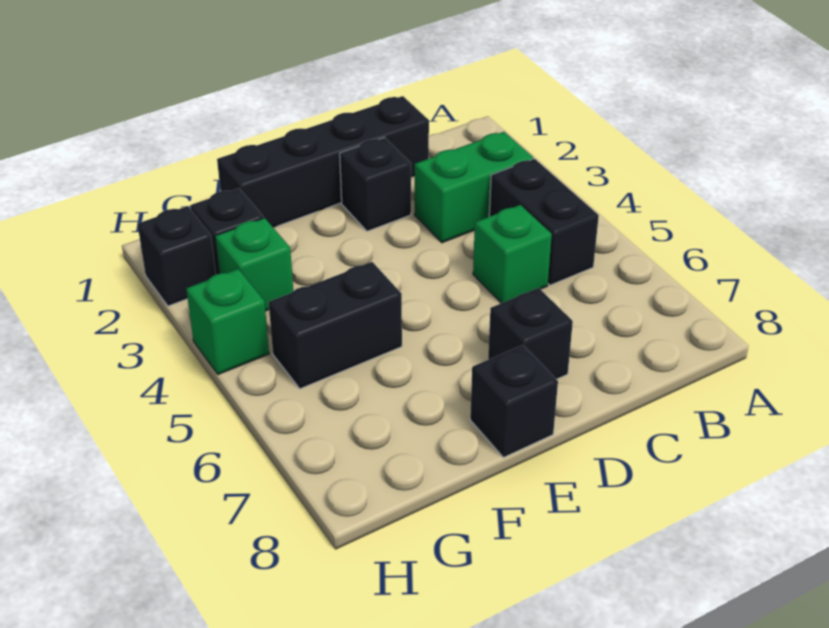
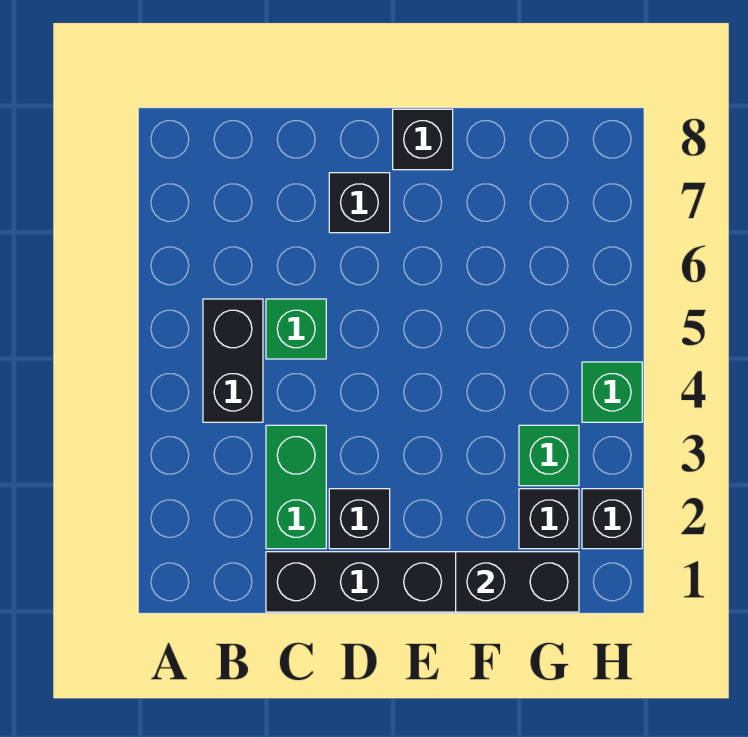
green 1x2 brick [415,132,533,243] -> green 1x2 brick turned to [266,425,326,549]
black 1x2 brick [269,262,402,389] -> black 1x2 brick moved to [456,552,579,612]

